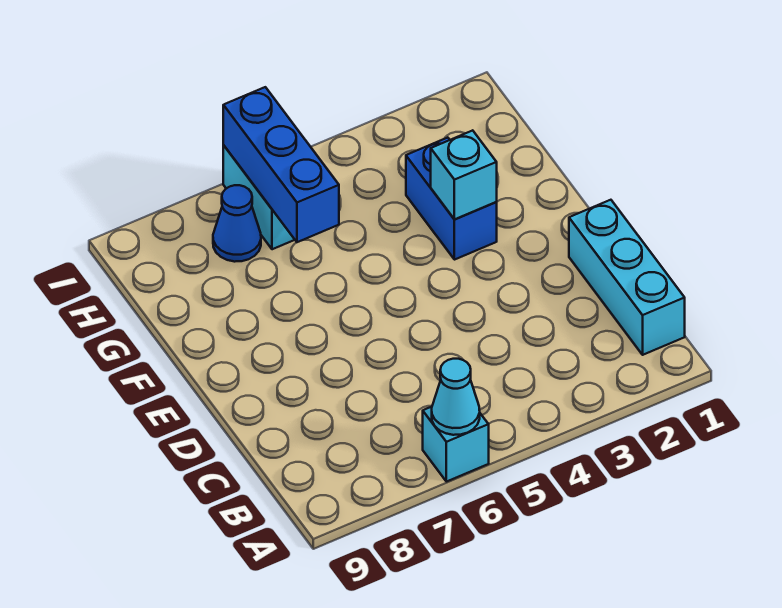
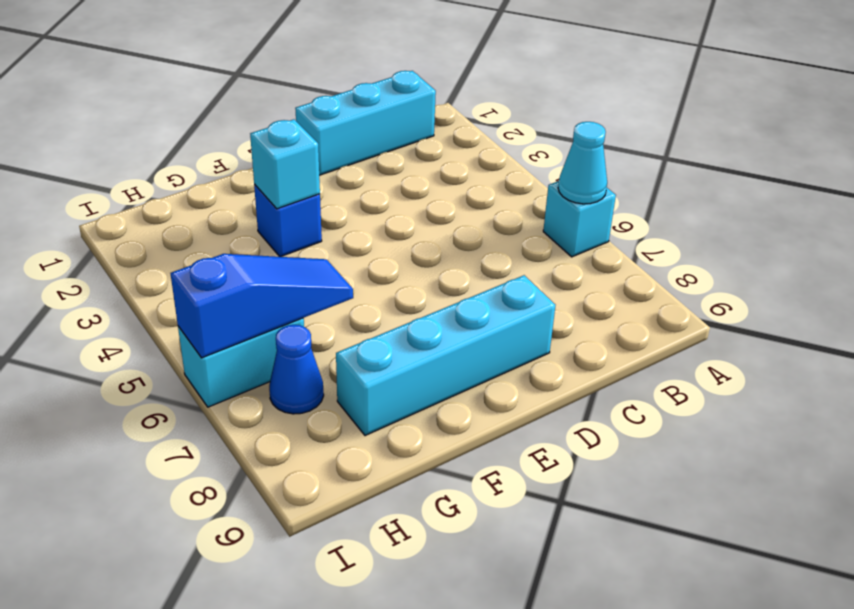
none -> cyan 1x4 brick [336,275,555,436]
blue 1x2 brick [406,138,497,260] -> blue 1x1 brick [254,184,322,257]
blue 1x3 brick [223,87,339,242] -> blue 1x3 slope [170,254,353,358]

